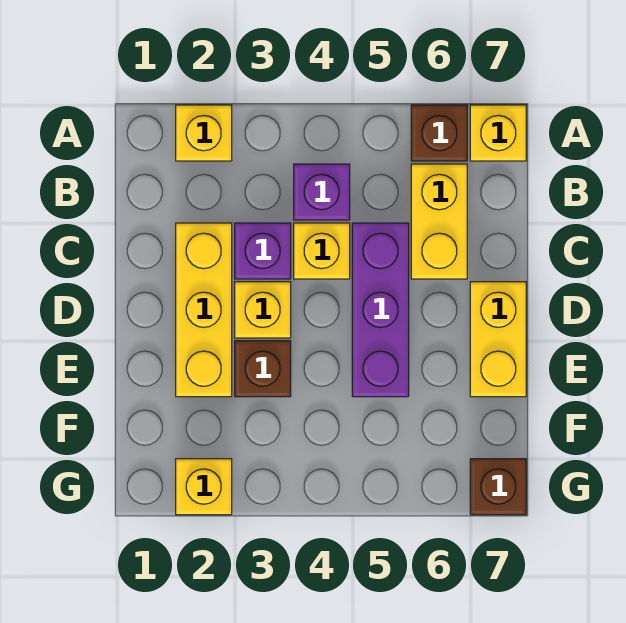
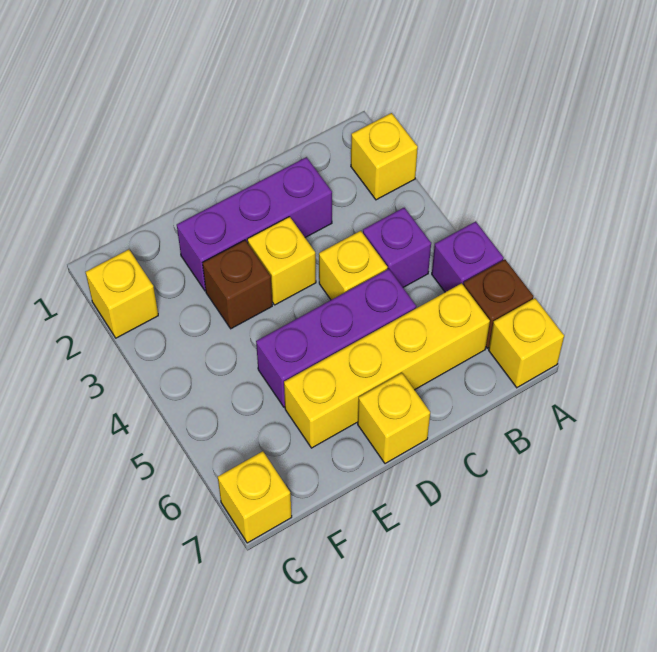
yellow 1x2 brick [411,164,467,279] -> yellow 1x4 brick [284,283,490,448]
yellow 1x3 brick [176,223,232,397] -> purple 1x3 brick [177,157,332,291]
purple 1x1 brick [235,223,291,279] -> purple 1x1 brick moved to [432,221,504,292]
yellow 1x2 brick [470,282,526,397] -> yellow 1x1 brick [358,373,430,464]
brown 1x1 brick [470,459,526,515] -> yellow 1x1 brick [218,451,292,543]

